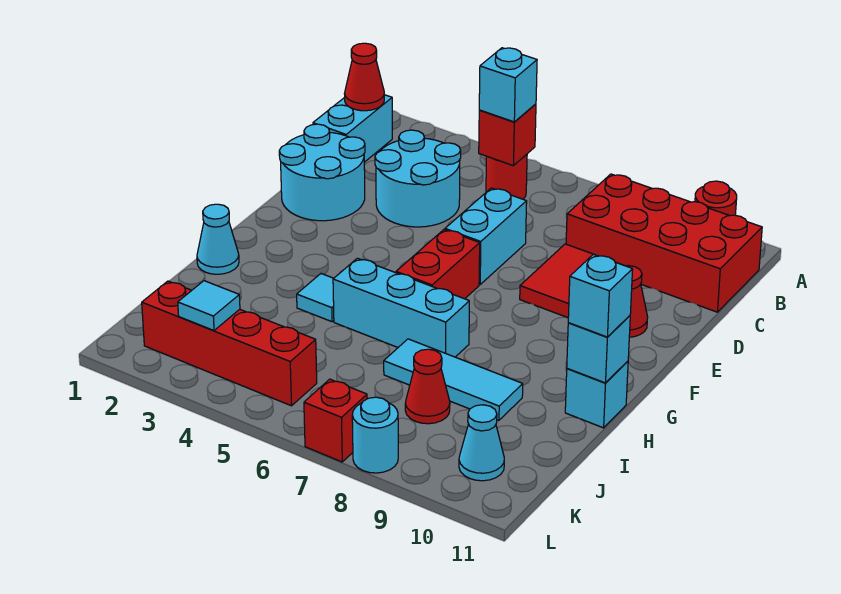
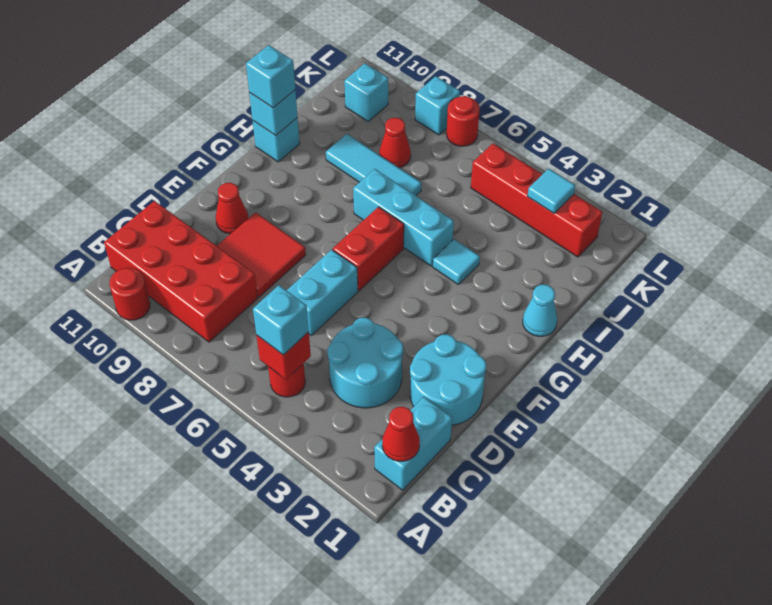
cyan 1x1 cone [459,405,504,481] -> cyan 1x1 brick [344,63,388,121]
red 1x1 brick [304,379,367,462] -> red 1x1 round brick [446,96,480,146]
cyan 1x1 round brick [352,397,398,473] -> cyan 1x1 brick [415,76,460,135]

